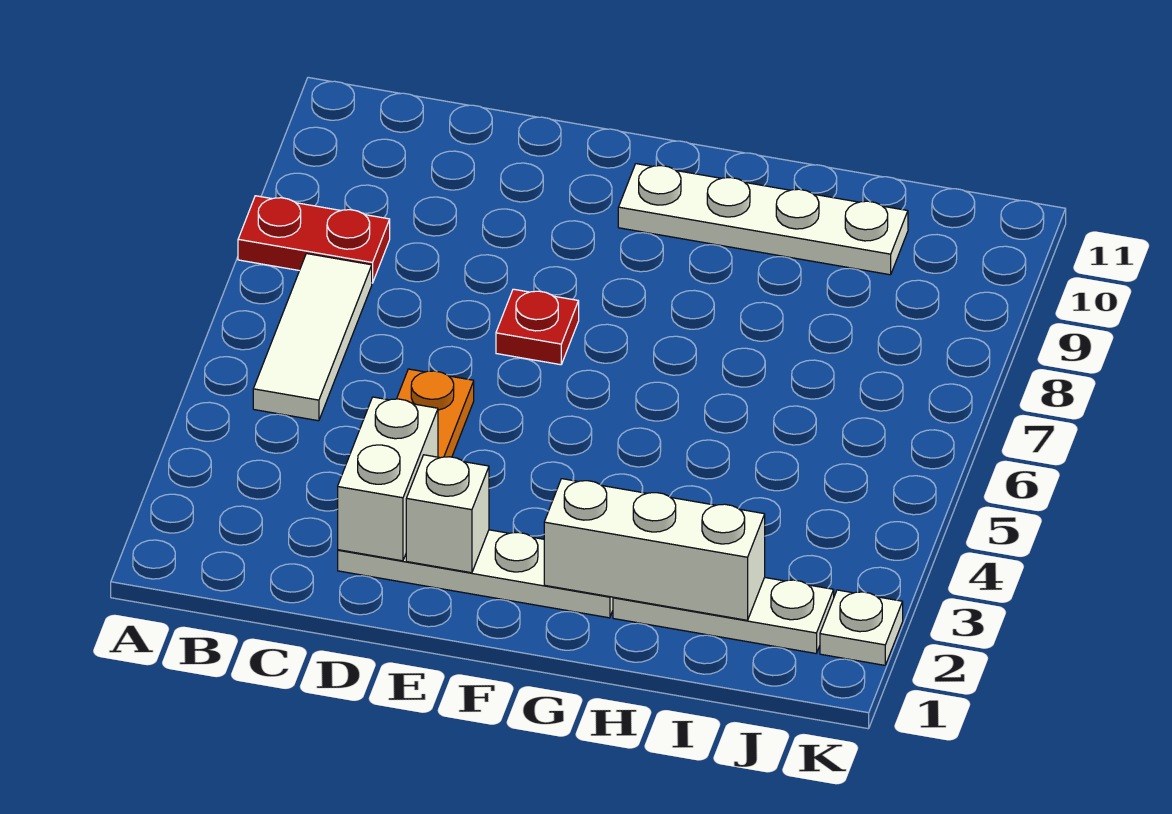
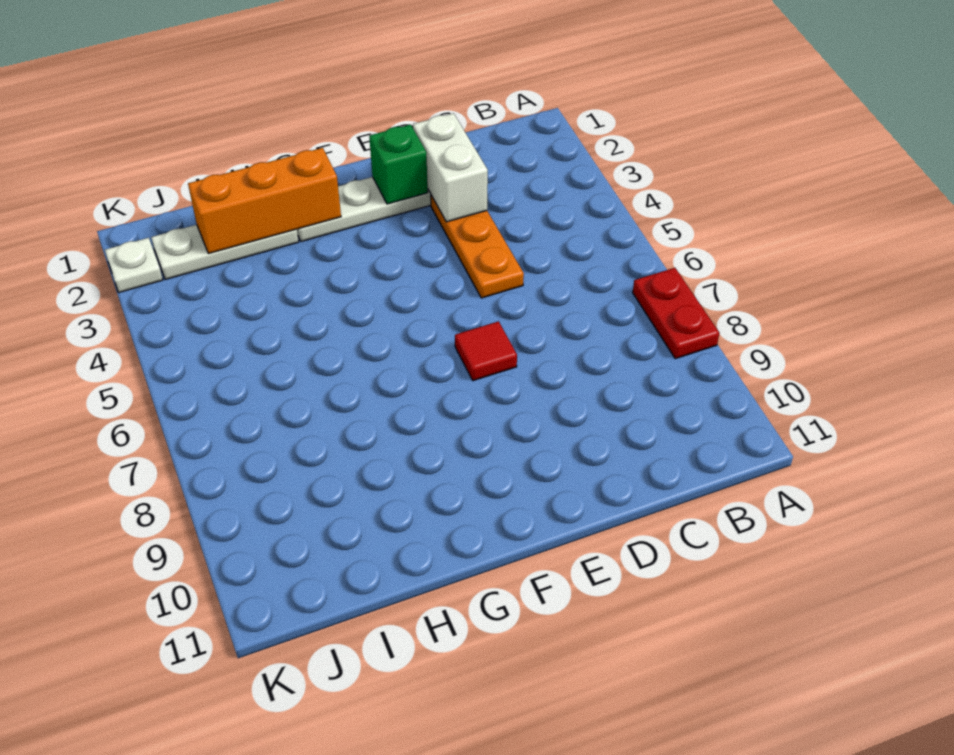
red 1x2 plate [238,196,390,283] -> red 1x2 plate turned to [633,268,719,359]
white 1x3 tile [253,254,372,421] -> none
white 1x1 brick [406,455,489,573] -> green 1x1 brick [369,125,428,204]
red 1x1 plate [496,289,579,365] -> red 1x1 tile [455,321,517,381]
white 1x4 plate [618,164,908,275] -> none
white 1x3 brick [544,479,765,620] -> orange 1x3 brick [188,148,341,254]

